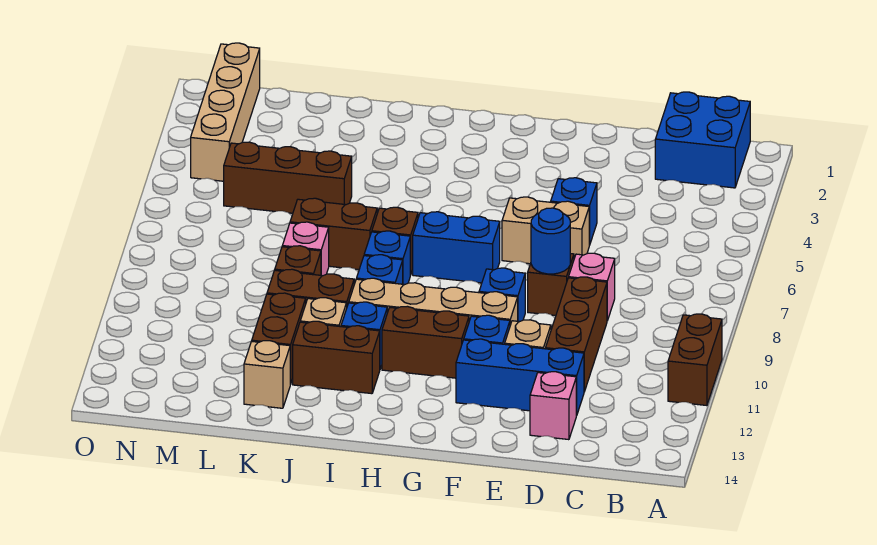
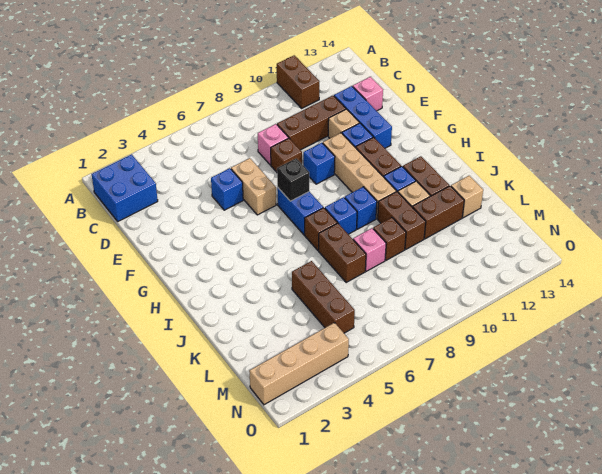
brown 1x2 brick [668,314,722,406] -> brown 1x2 brick turned to [277,55,319,108]
blue 1x1 round brick [531,208,570,274] -> none
none -> black 1x1 brick [277,158,309,201]

